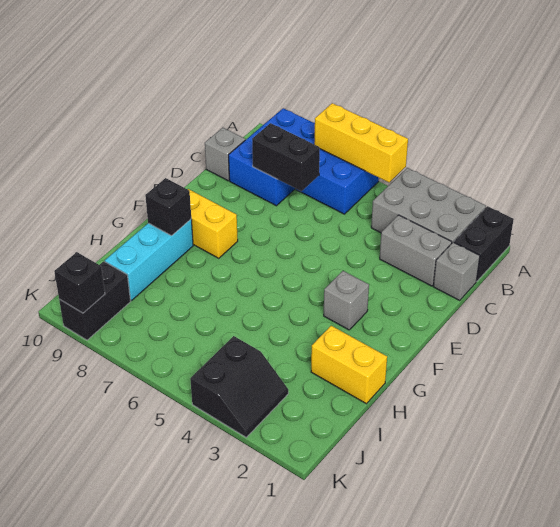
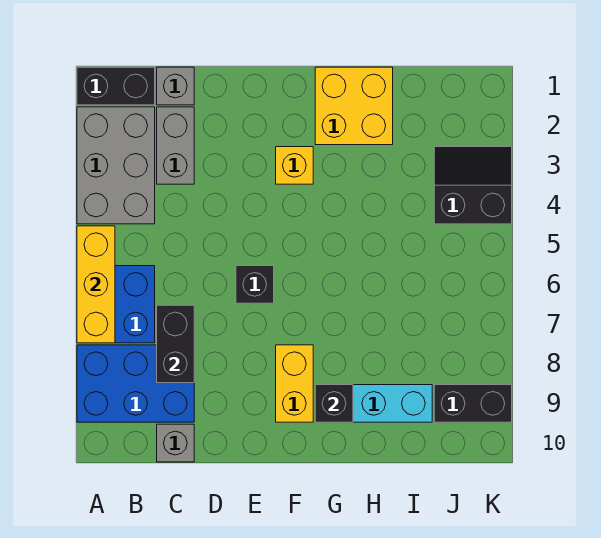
grey 1x1 brick [324,271,369,330] -> yellow 1x1 brick [276,147,313,184]
yellow 1x2 brick [311,326,387,404] -> yellow 2x2 brick [315,67,393,145]
black 1x1 brick [54,252,105,313] -> black 1x1 brick moved to [236,266,274,303]

